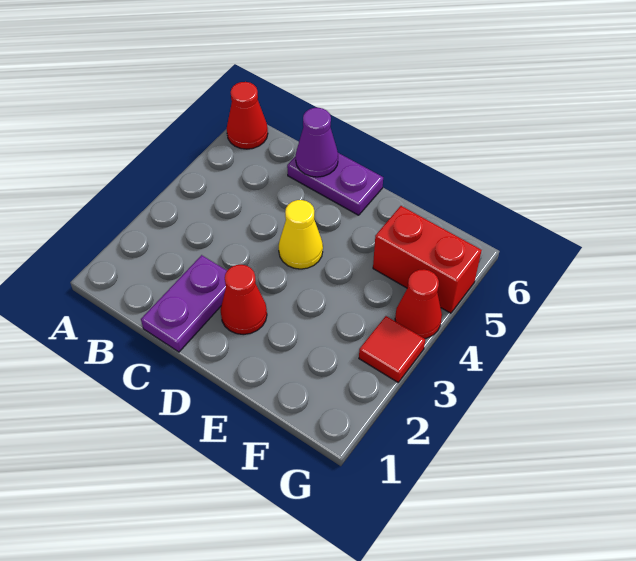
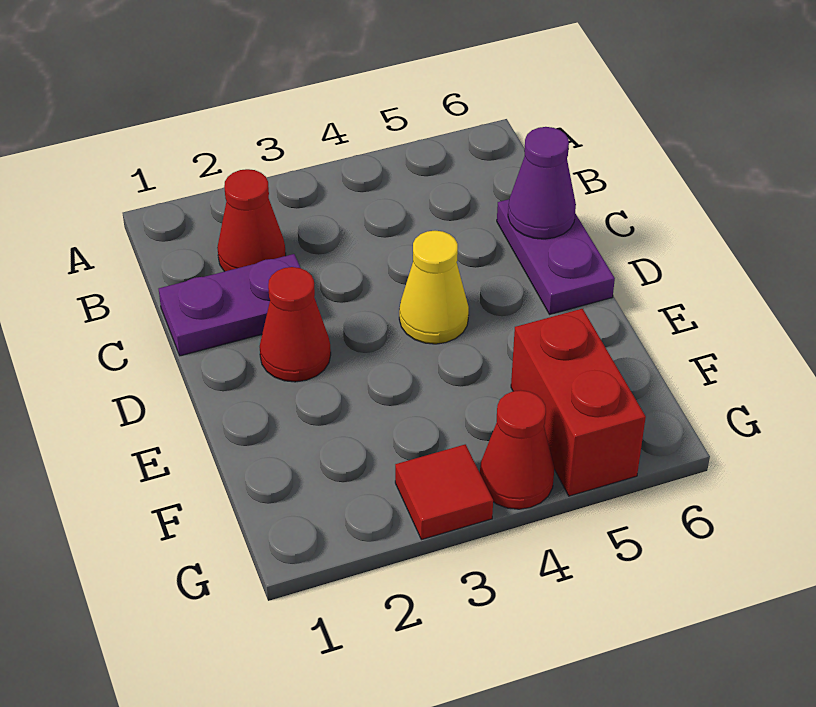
red 1x1 cone [227,82,268,149] -> red 1x1 cone moved to [217,169,286,272]

